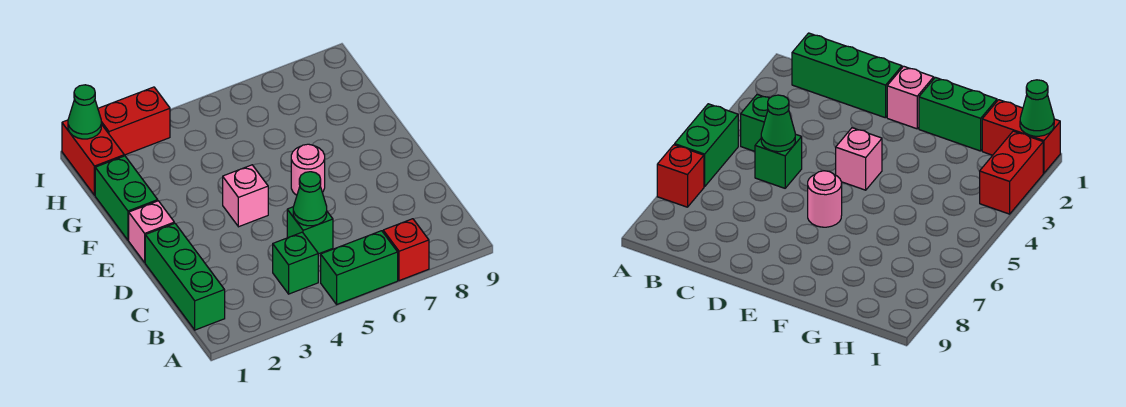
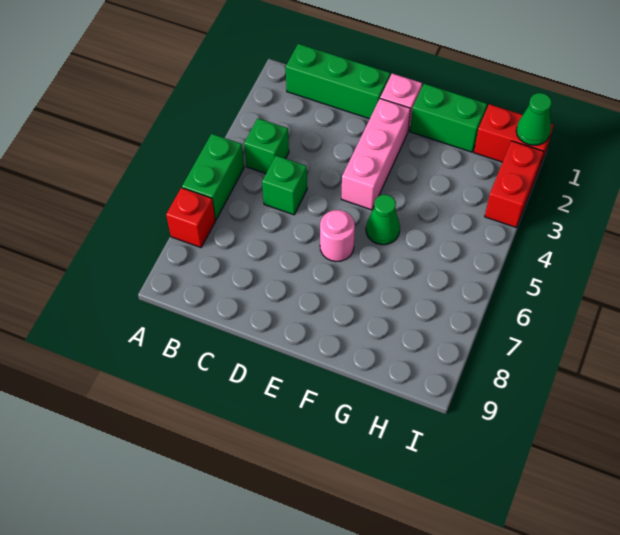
green 1x1 cone [293,172,327,226] -> green 1x1 cone moved to [366,195,400,245]
pink 1x1 brick [223,165,268,227] -> pink 1x3 brick [341,99,410,210]

